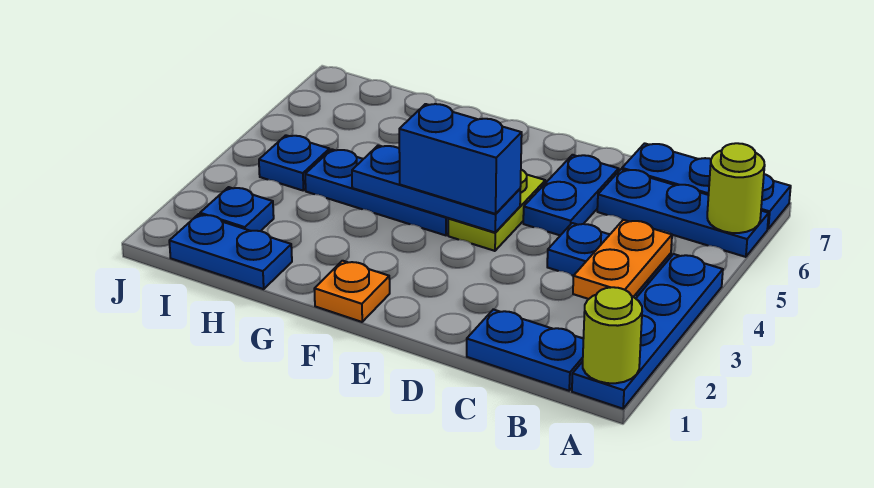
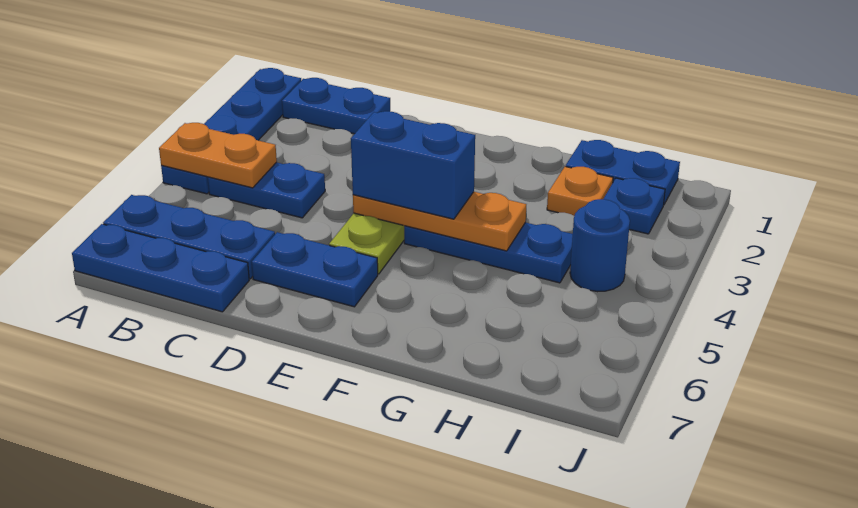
lime 1x1 round brick [583,287,642,383] -> none
lime 1x1 round brick [707,143,765,233] -> none
orange 1x2 plate [573,220,672,299] -> orange 1x2 plate turned to [159,123,277,188]
blue 1x2 plate [523,155,619,235] -> blue 1x2 plate turned to [252,232,378,307]
blue 1x3 plate [352,145,520,232] -> orange 1x3 plate [353,192,526,251]
orange 1x1 plate [314,261,390,322] -> orange 1x1 plate moved to [547,166,613,216]
blue 1x1 plate [259,135,330,190] -> blue 1x1 round brick [570,199,630,292]

